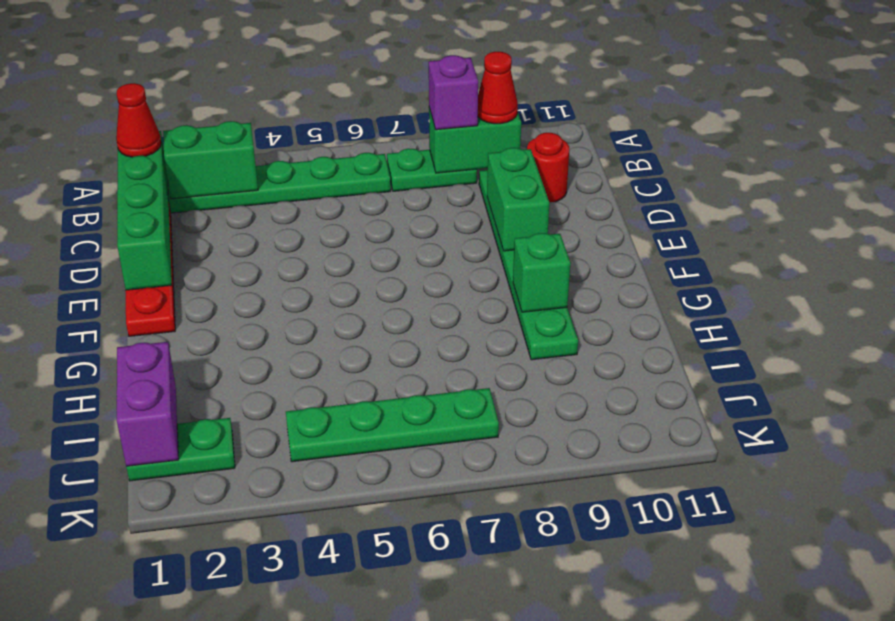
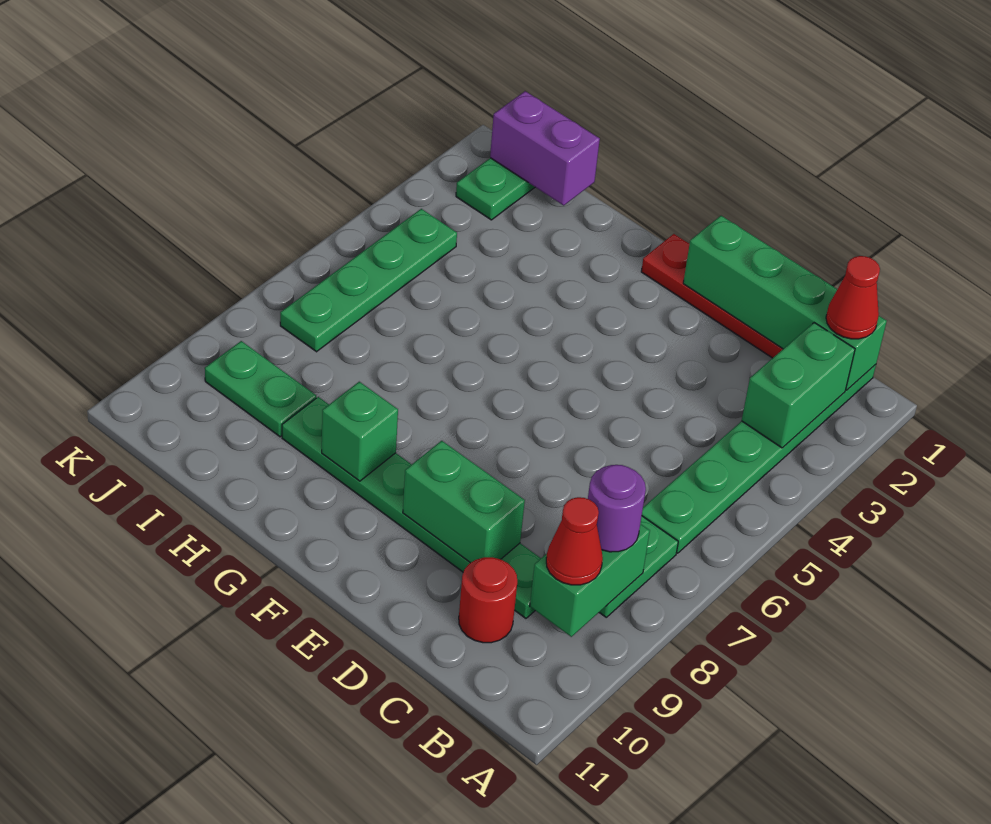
purple 1x1 brick [429,55,478,130] -> purple 1x1 round brick [588,465,646,552]
none -> green 1x2 plate [205,341,316,437]

